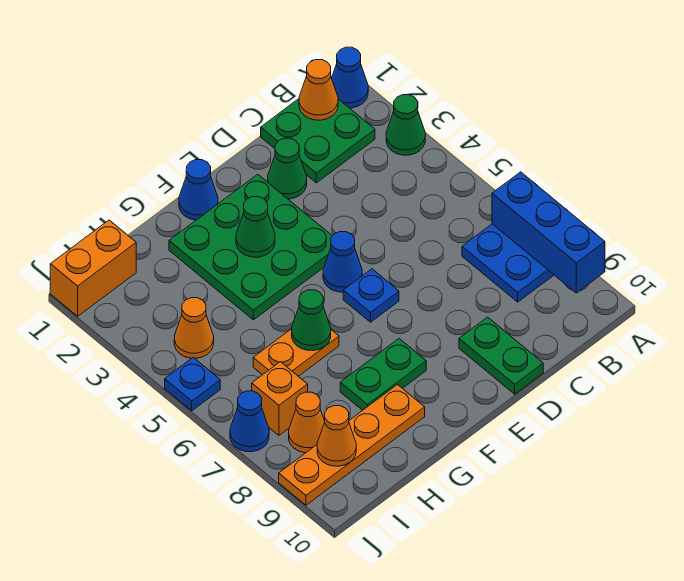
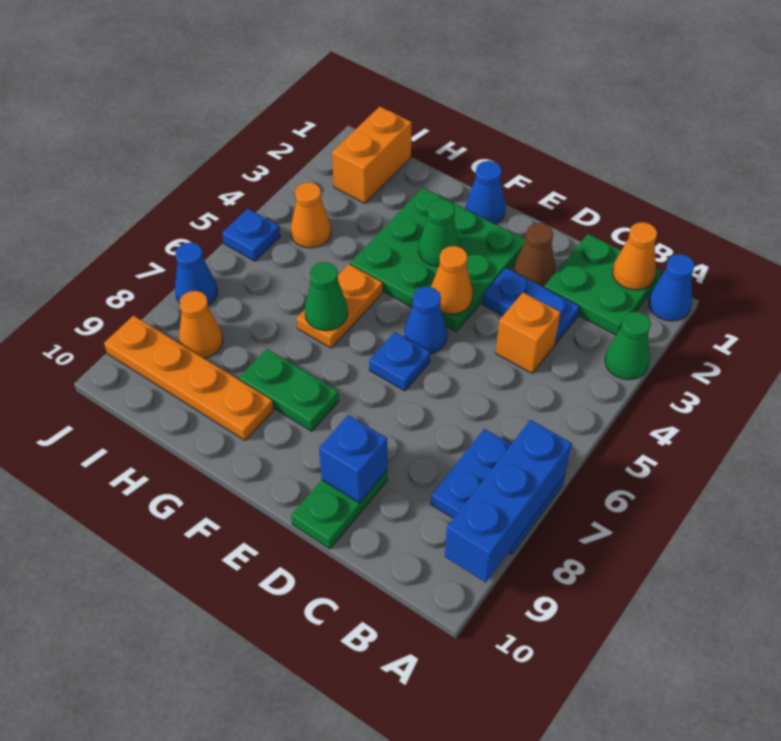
none -> blue 1x2 plate [482,268,580,344]
green 1x1 cone [268,138,307,199] -> brown 1x1 cone [514,223,555,287]
none -> blue 1x1 brick [319,415,387,503]
orange 1x2 plate [253,329,339,376] -> orange 1x2 plate turned to [296,264,383,348]
orange 1x2 brick [50,220,136,316] -> orange 1x2 brick turned to [332,107,412,203]
orange 1x1 brick [252,362,308,435] -> orange 1x1 brick moved to [496,292,561,373]
orange 1x1 cone [317,406,356,466] -> orange 1x1 cone moved to [431,246,473,314]

